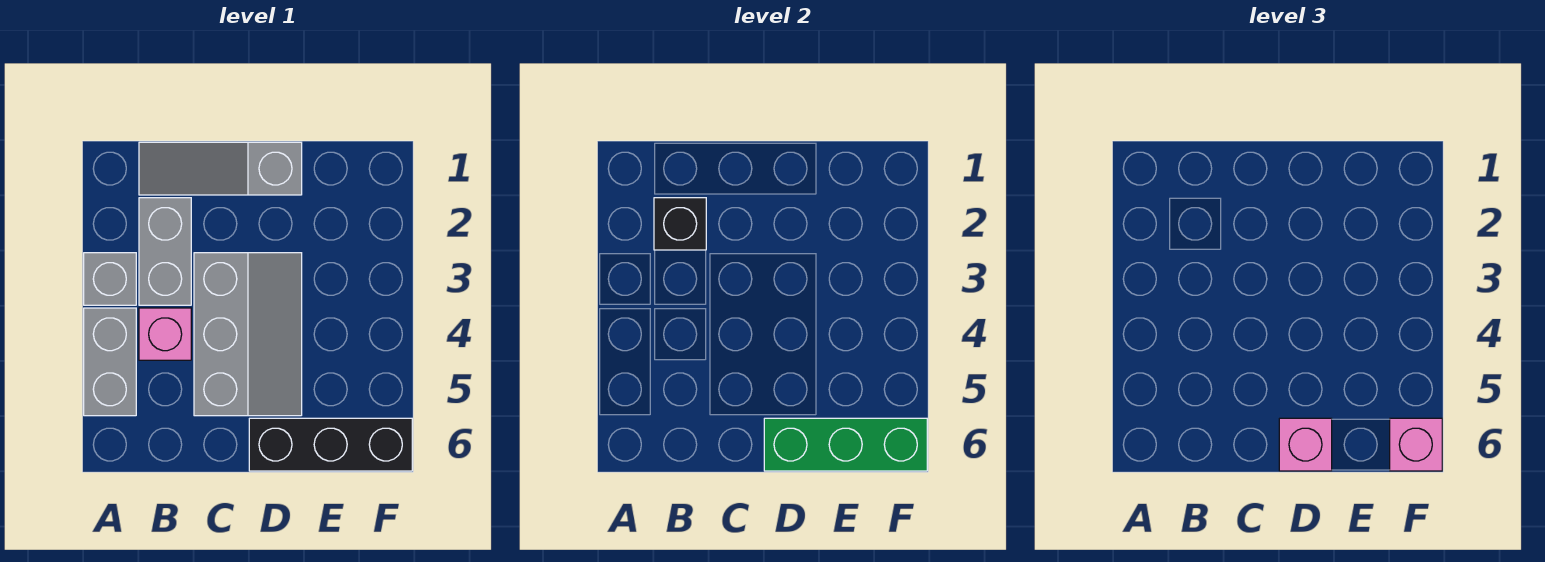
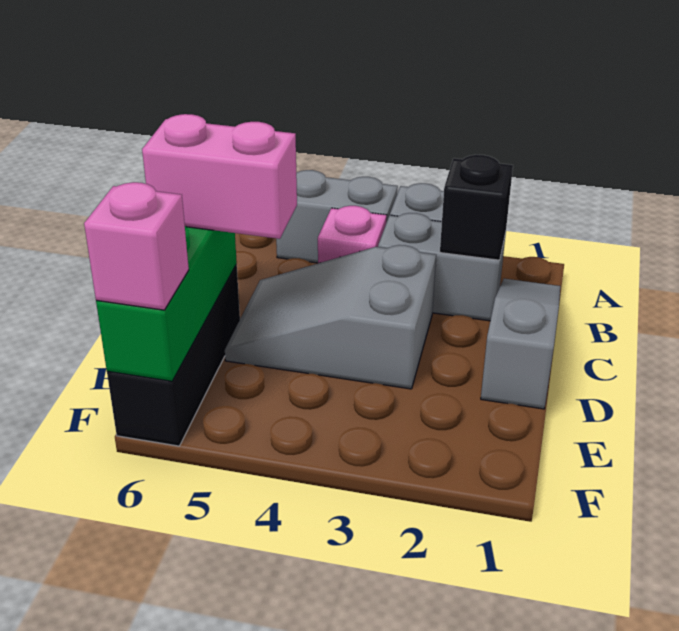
grey 2x3 slope [194,253,302,416] -> grey 2x3 slope turned to [225,245,436,389]
pink 1x1 brick [1279,418,1332,471] -> pink 1x2 brick [142,114,297,239]

